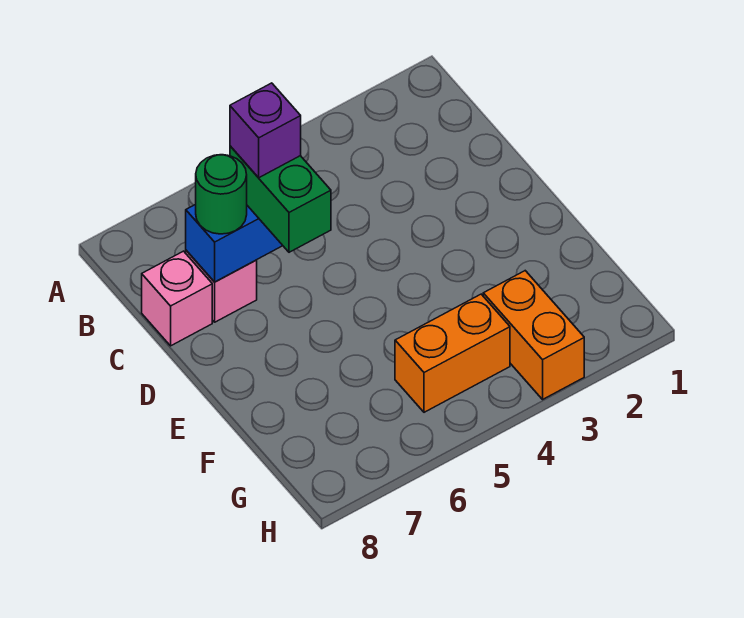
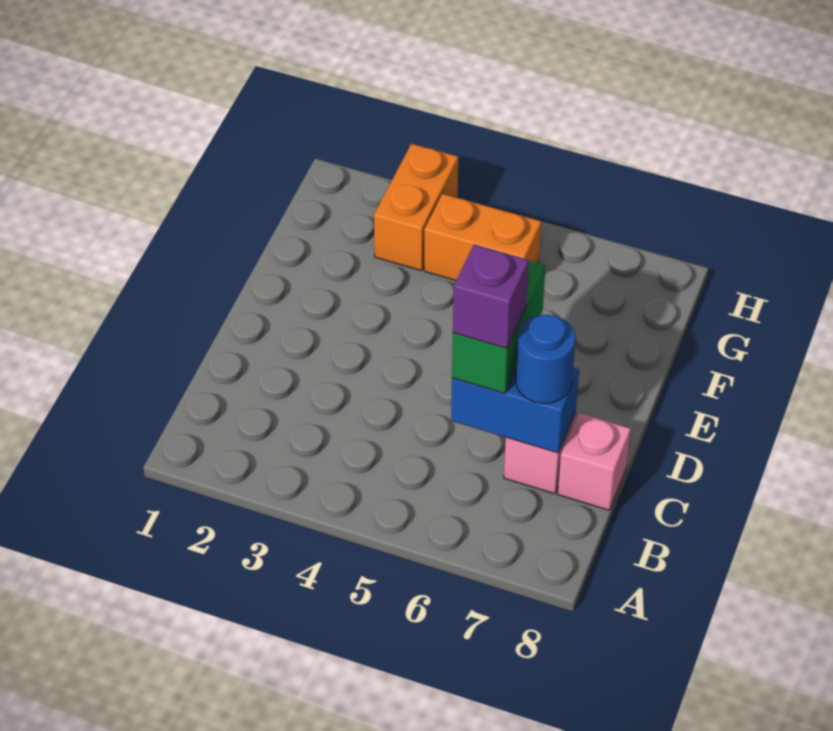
green 1x1 round brick [196,155,247,234] -> blue 1x1 round brick [516,315,576,404]

